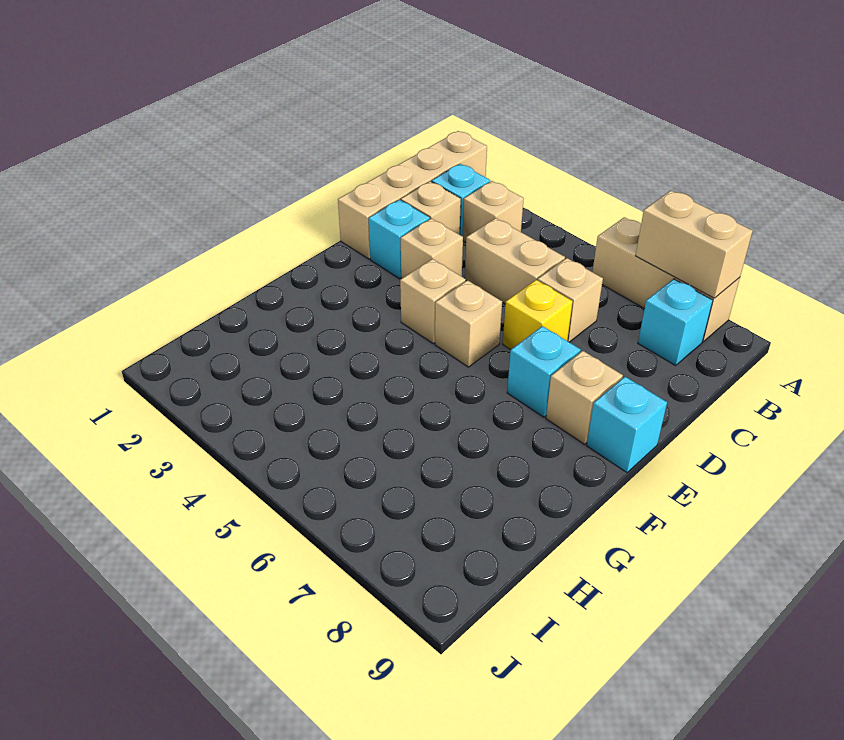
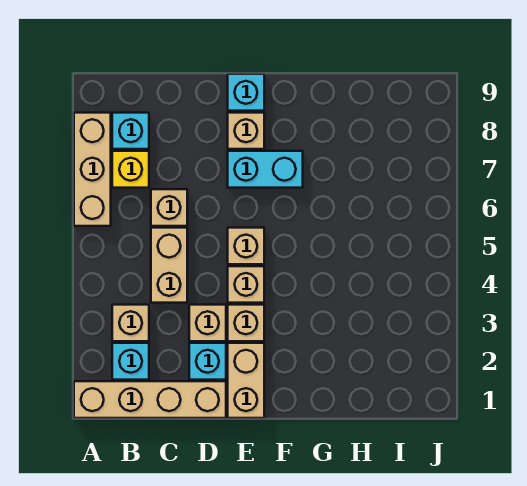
tan 1x2 brick [636,191,753,298] -> tan 1x2 brick moved to [228,343,264,418]
tan 1x1 brick [401,181,461,235] -> tan 1x1 brick moved to [228,305,264,341]
yellow 1x1 brick [503,280,573,350] -> yellow 1x1 brick moved to [112,151,149,188]
cyan 1x1 brick [507,326,581,417] -> cyan 1x2 brick [228,151,303,188]

